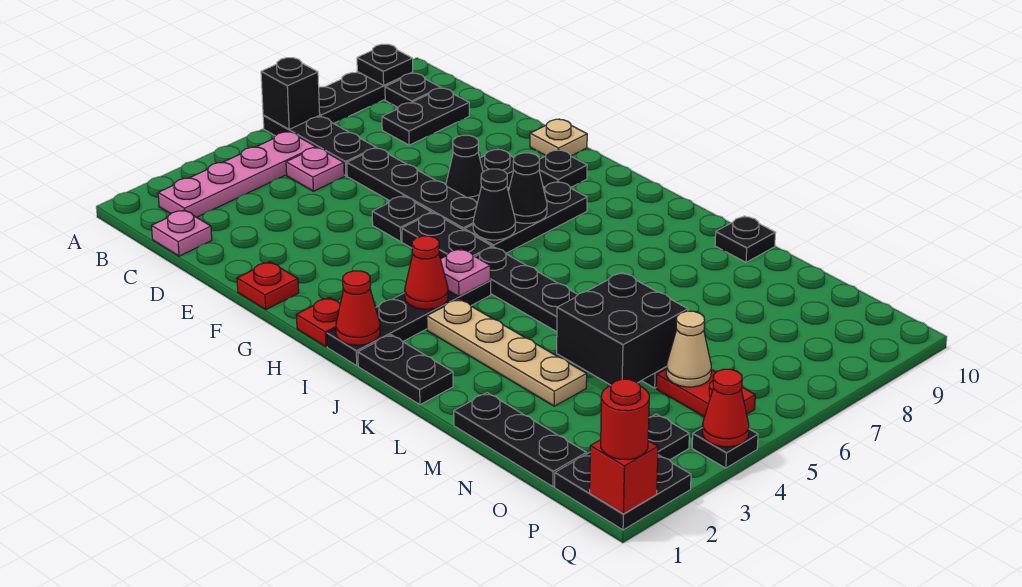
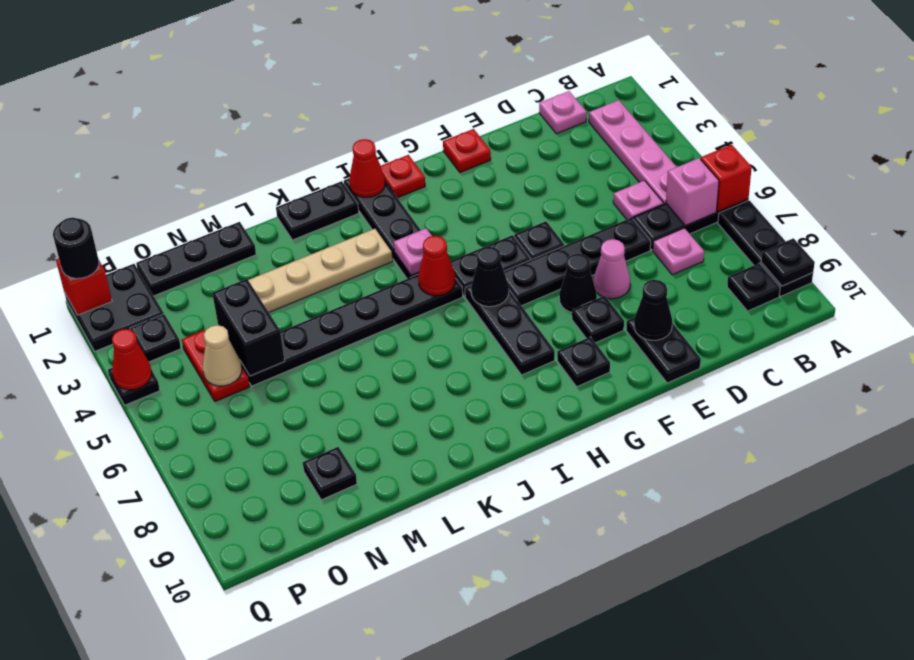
black 1x1 brick [261,58,320,129] -> red 1x1 brick [701,145,752,212]
none -> pink 1x1 brick [666,158,719,226]
none -> pink 1x1 plate [653,228,704,275]
black 1x2 plate [382,88,469,145] -> black 1x2 plate moved to [626,318,701,383]
none -> pink 1x1 cone [593,239,630,299]
tan 1x1 plate [530,119,587,156] -> none
black 1x1 cone [508,153,547,223] -> black 1x1 cone moved to [634,280,672,340]
red 1x1 cone [405,236,448,309] -> red 1x1 cone moved to [418,236,455,296]
black 1x1 plate [715,216,776,262] -> black 1x1 plate moved to [303,447,357,500]
black 2x2 brick [557,273,688,385] -> black 1x2 brick [212,279,285,376]
red 1x2 plate [656,369,755,417] -> red 1x2 plate turned to [182,330,250,402]
red 1x1 round brick [601,379,649,460] -> black 1x1 round brick [53,218,99,279]

